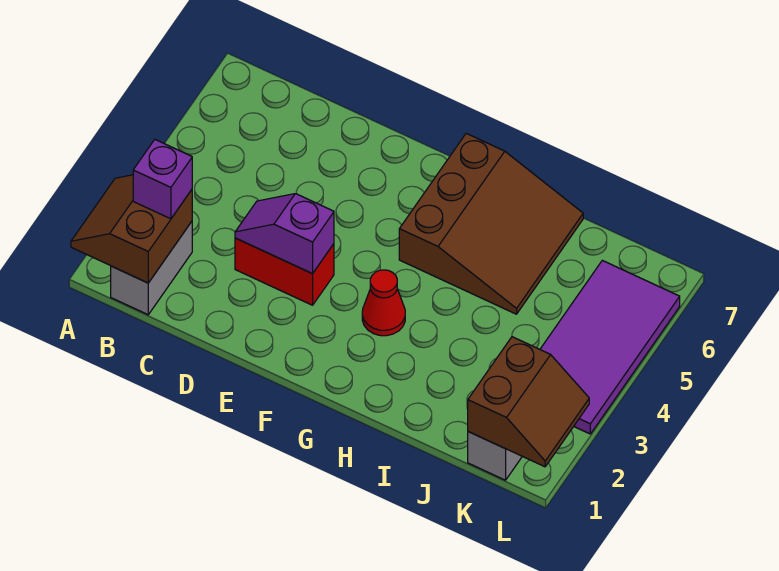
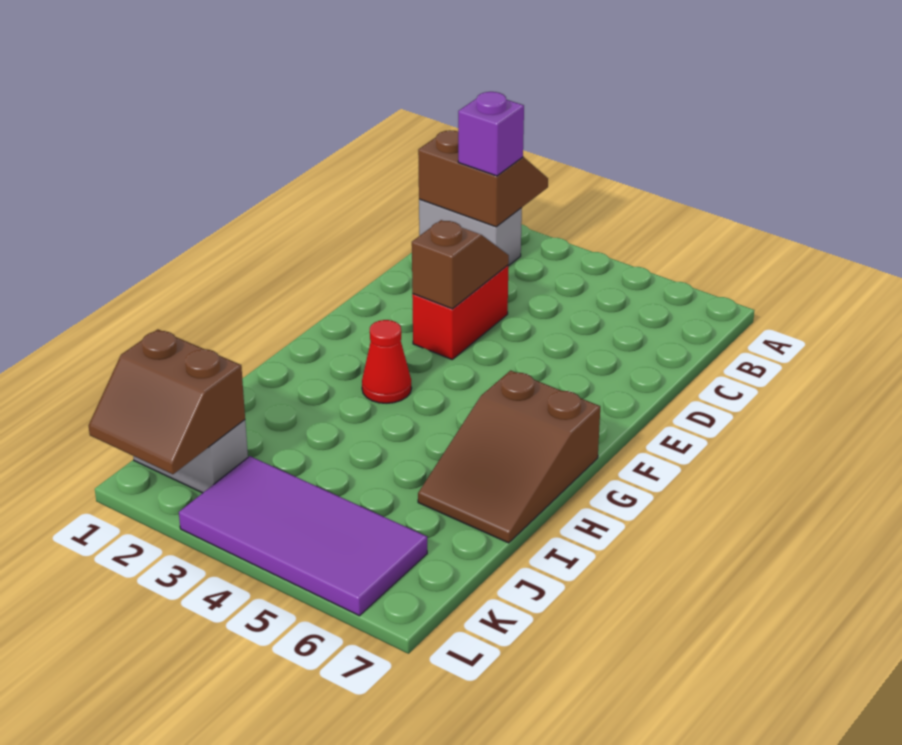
purple 1x2 slope [235,194,334,274] -> brown 1x2 slope [412,220,509,309]
brown 3x3 slope [399,133,583,314] -> brown 2x3 slope [418,370,600,543]

